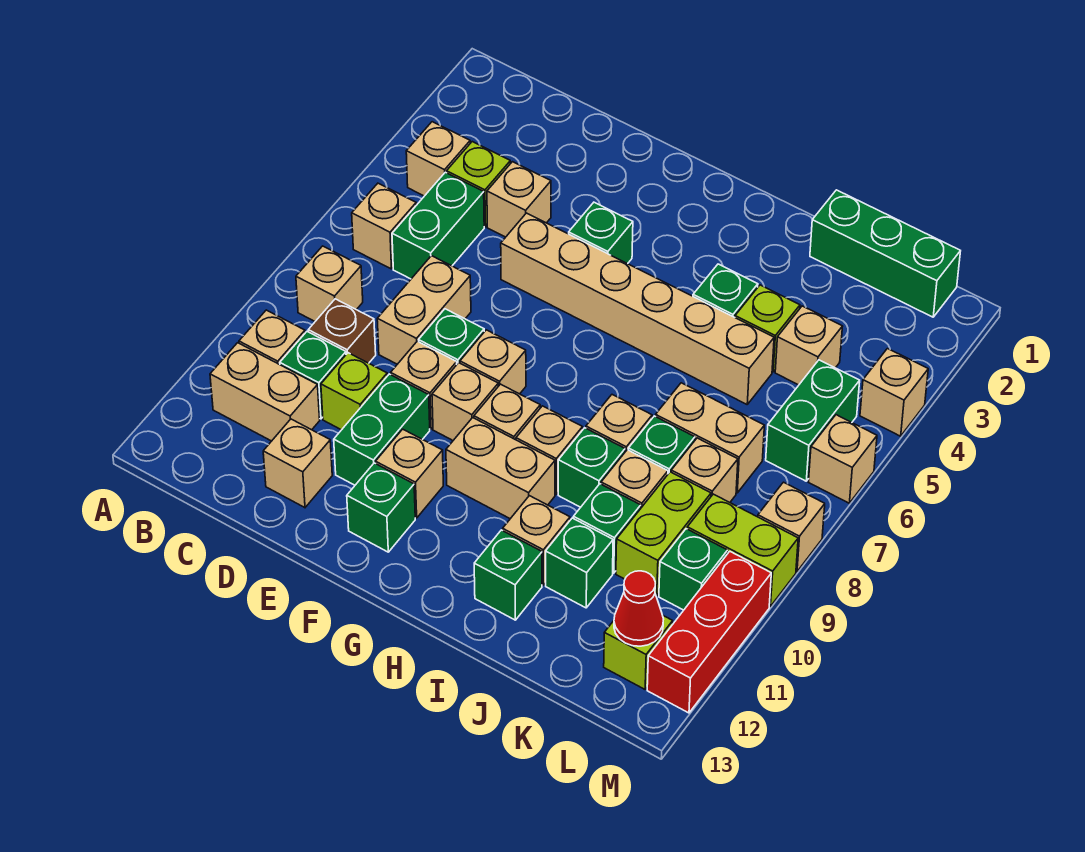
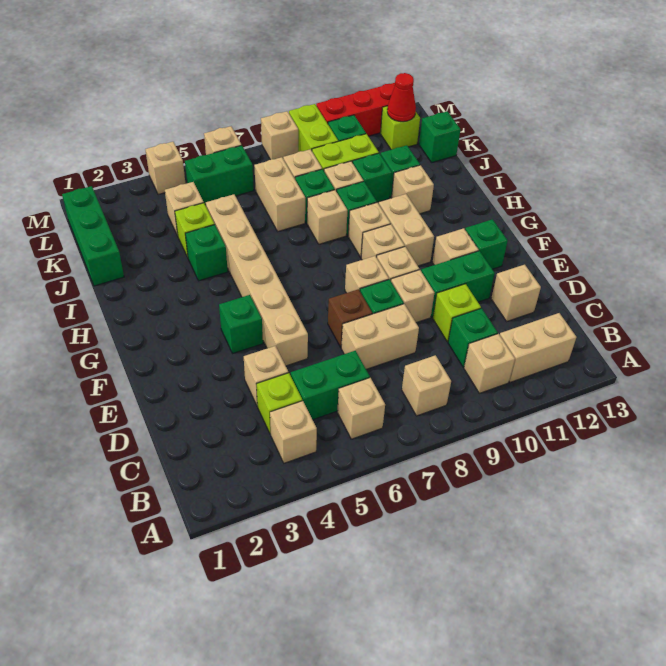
tan 1x2 brick [210,343,320,441] -> tan 1x2 brick turned to [500,313,577,382]
brown 1x1 brick [308,299,376,363] -> brown 1x1 brick moved to [328,289,372,347]
green 1x1 brick [474,530,542,620] -> green 1x1 brick moved to [419,111,460,162]

